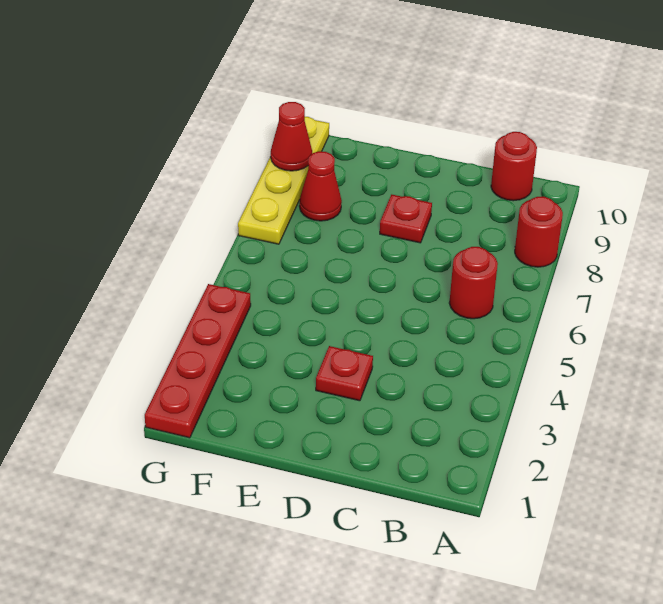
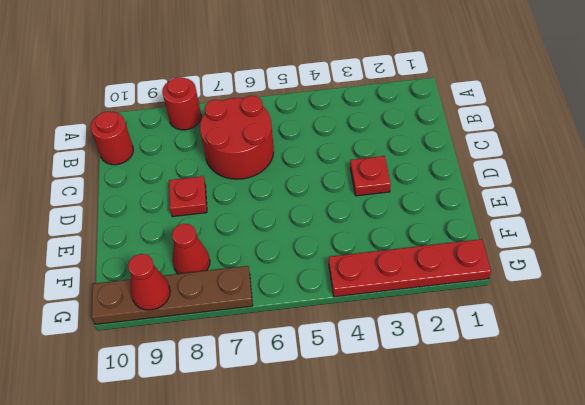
red 1x1 round brick [449,247,498,319] -> red 2x2 round brick [200,96,274,179]
yellow 1x4 plate [238,117,329,244] -> brown 1x4 plate [92,266,253,324]

